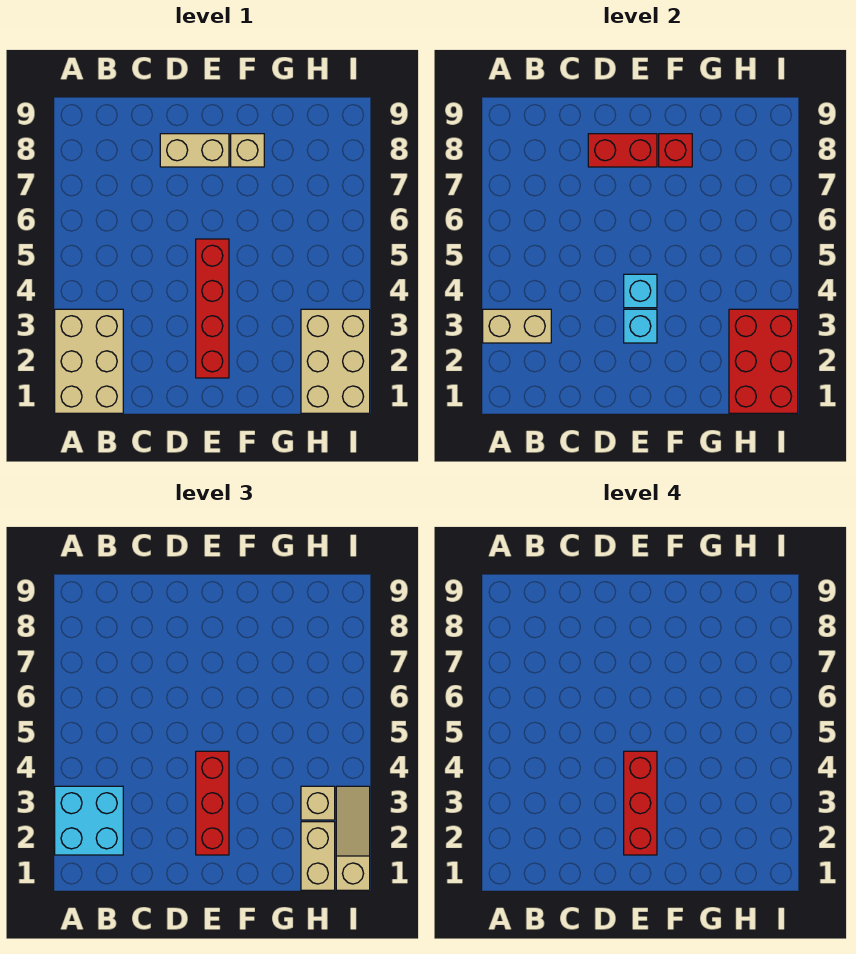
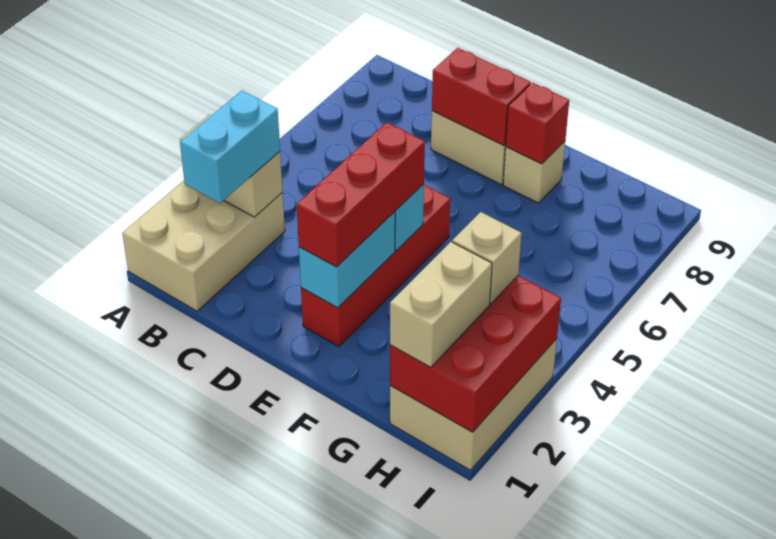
cyan 2x2 brick [55,786,123,855] -> cyan 1x2 brick [180,91,280,203]
red 1x3 brick [624,751,657,855] -> none
cyan 1x1 brick [624,309,657,343] -> cyan 1x2 brick [299,212,395,308]
tan 1x3 slope [336,786,370,890] -> none

